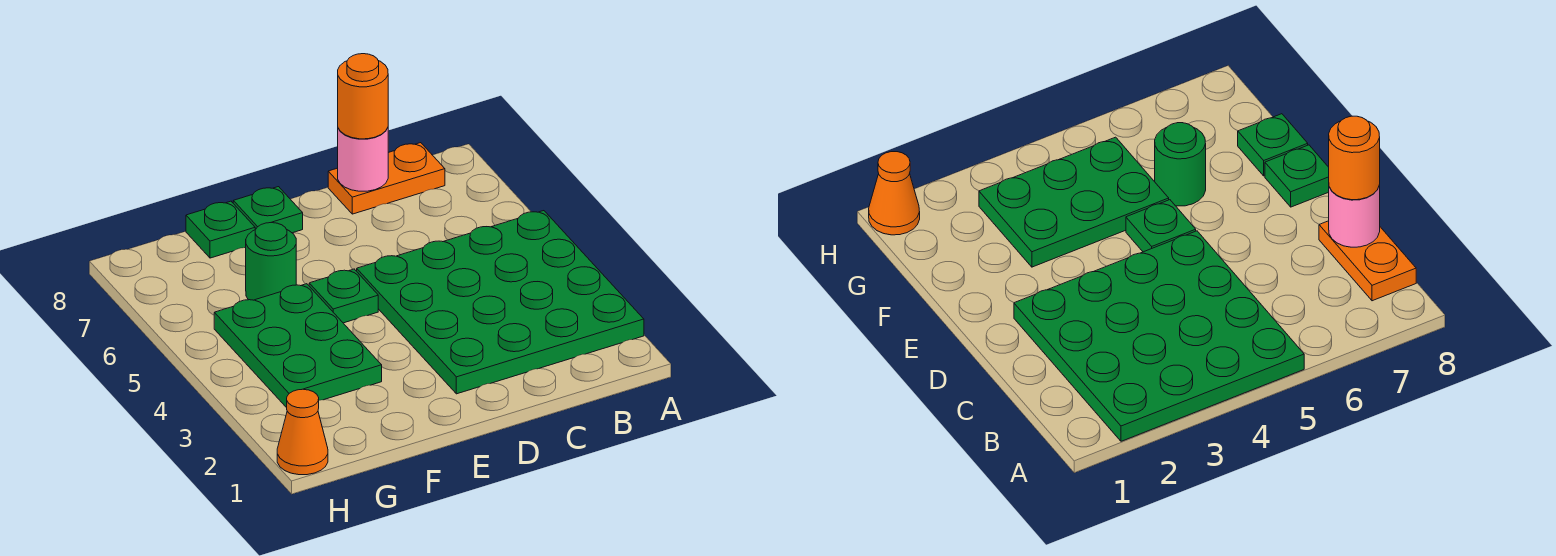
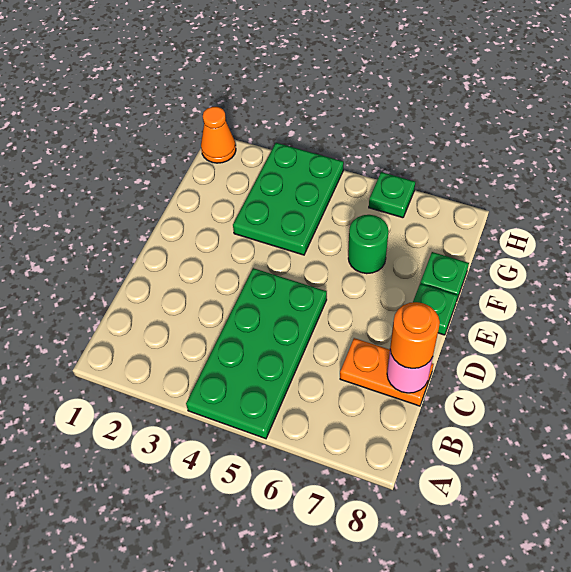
green 4x4 plate [357,211,644,394] -> green 2x4 plate [186,268,327,439]
orange 1x2 plate [328,143,445,214] -> orange 1x2 plate turned to [340,338,434,406]
green 1x1 plate [309,269,378,323] -> green 1x1 plate moved to [369,172,415,218]
green 2x3 plate [214,284,382,408] -> green 2x3 plate turned to [233,143,344,255]

